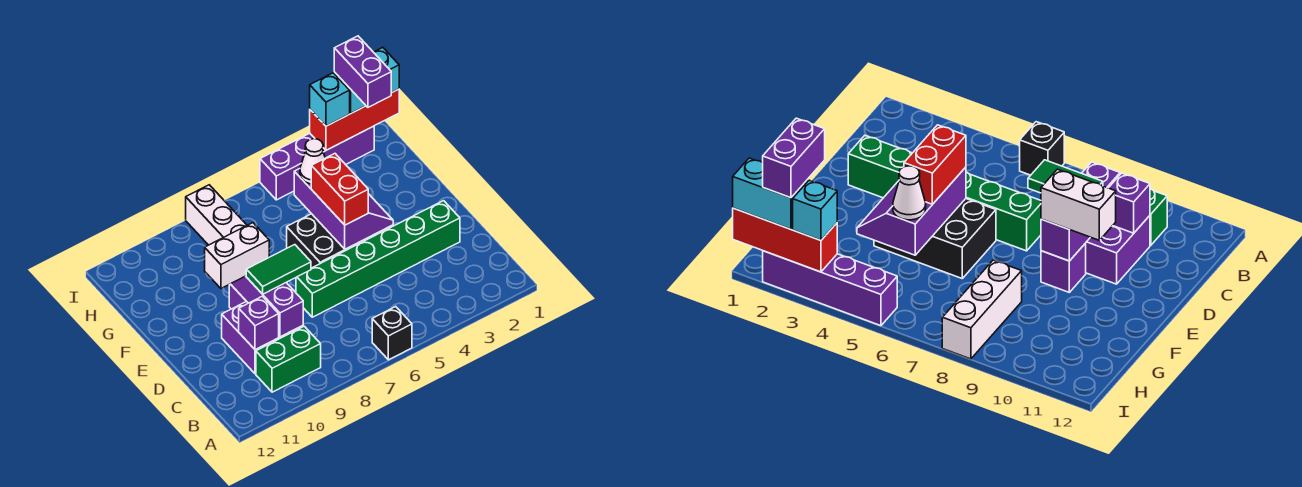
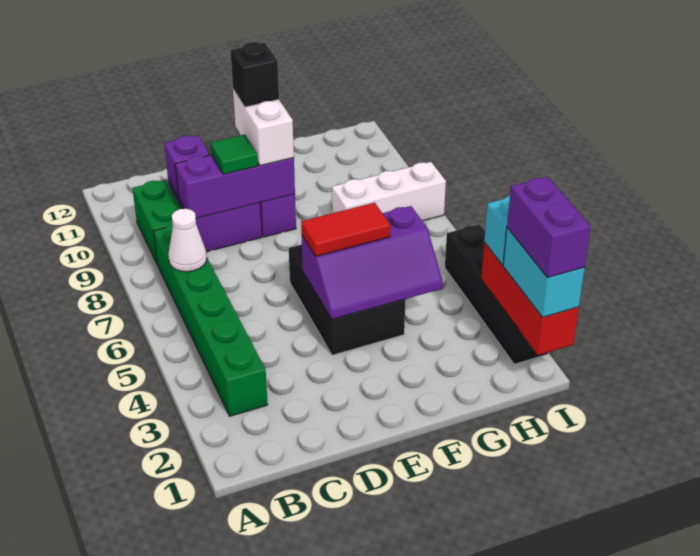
black 1x1 brick [372,307,412,360] -> black 1x1 brick moved to [230,42,279,107]
green 1x6 brick [296,201,460,317] -> green 1x6 brick moved to [153,224,268,416]
green 1x2 tile [246,245,311,294] -> green 1x1 tile [211,135,258,174]
red 1x2 brick [311,154,368,225] -> red 1x2 tile [301,203,390,256]
white 1x1 cone [300,139,325,184] -> white 1x1 cone moved to [168,209,207,272]
purple 1x2 brick [334,36,391,107] -> purple 1x2 brick turned to [507,177,591,278]
purple 1x4 brick [260,126,374,200] -> black 1x4 brick [445,224,549,364]

